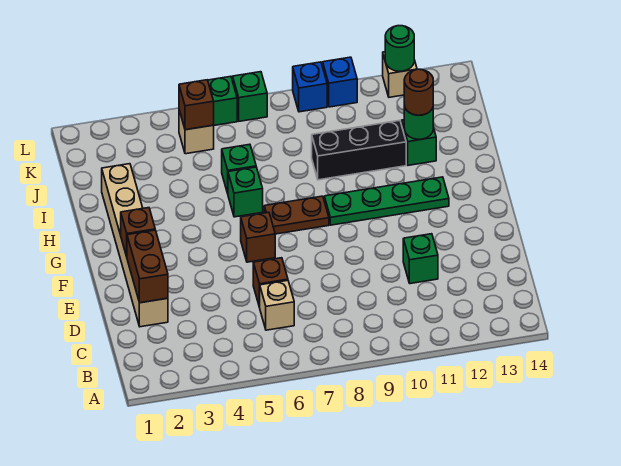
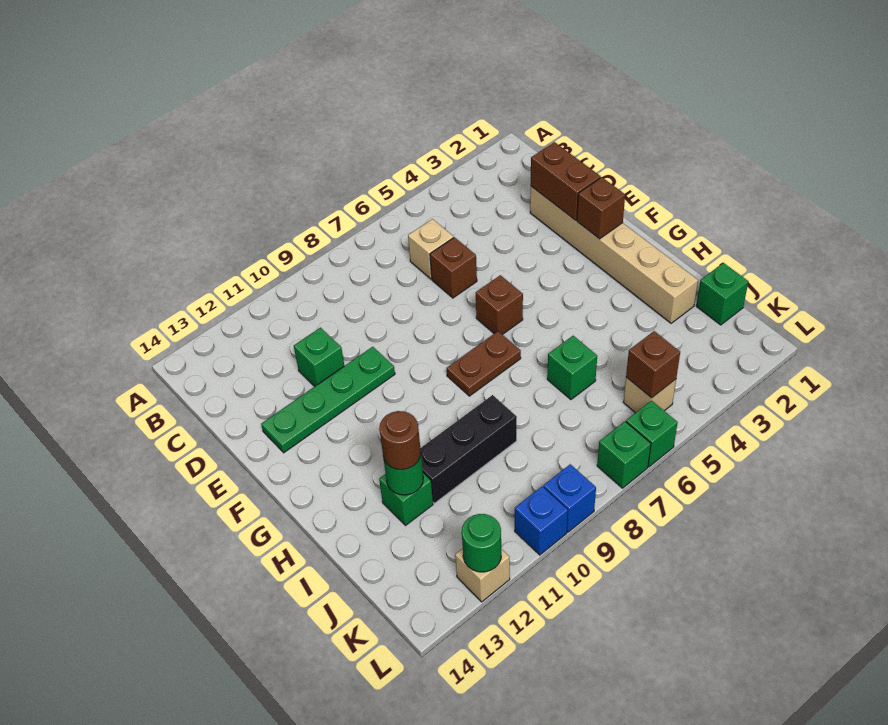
green 1x4 plate [324,177,449,225] -> green 1x4 plate moved to [261,347,395,453]
green 1x1 brick [228,167,263,217] -> green 1x1 brick moved to [696,263,748,325]

